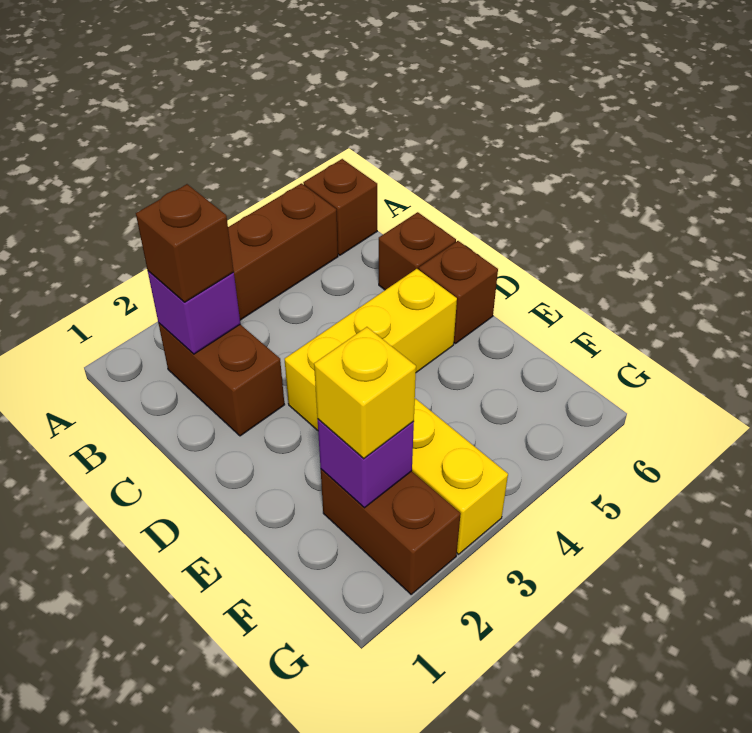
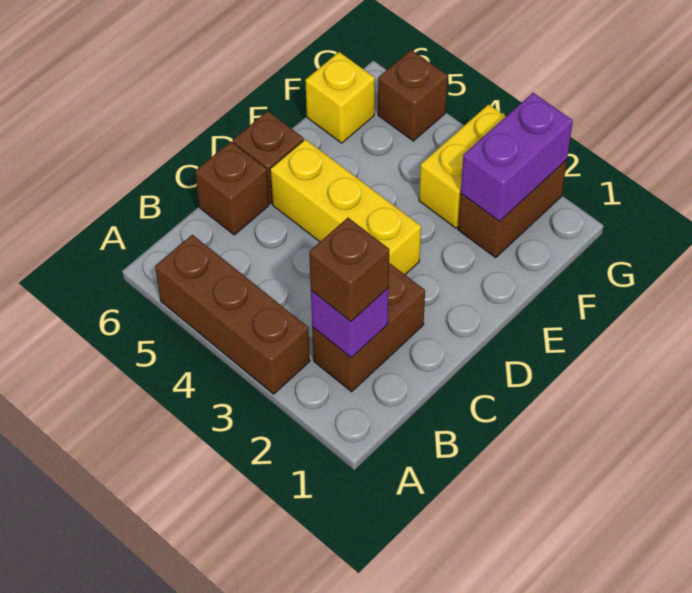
brown 1x1 brick [303,159,377,255] -> brown 1x1 brick moved to [378,50,448,141]
purple 1x1 brick [318,419,414,508] -> purple 1x2 brick [461,93,573,222]
yellow 1x1 brick [314,327,416,459] -> yellow 1x1 brick moved to [305,52,375,143]

